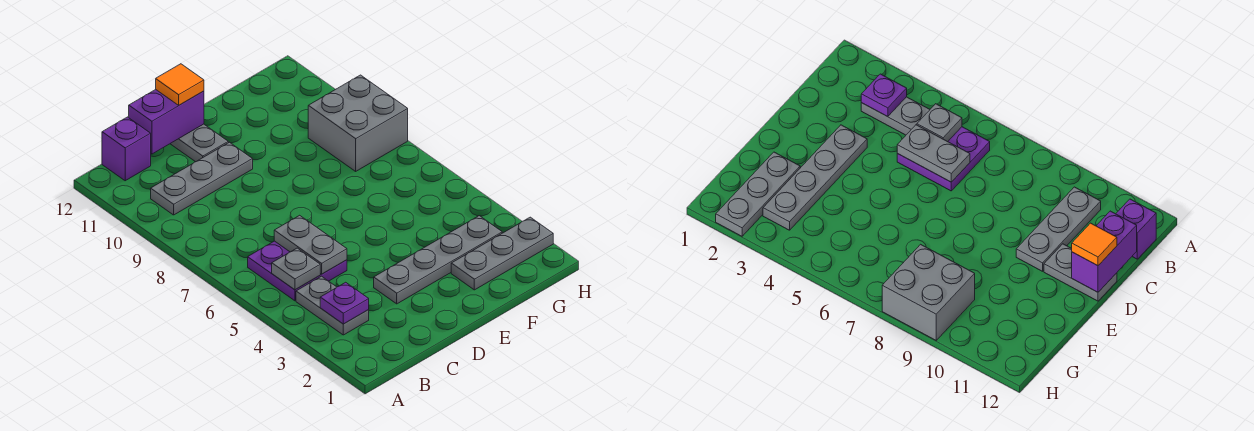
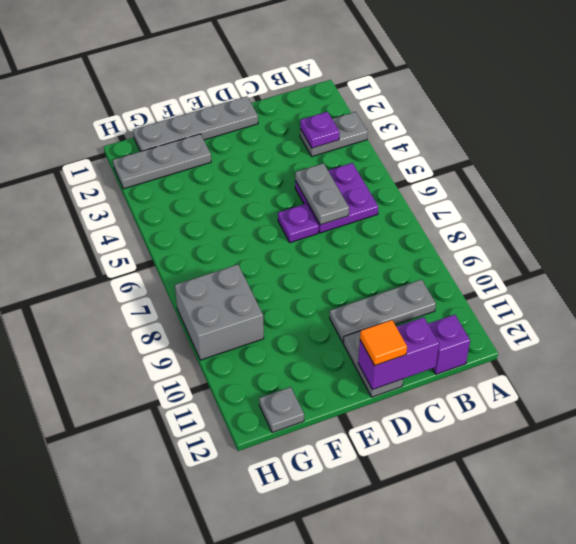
grey 1x2 plate [296,276,369,335] -> grey 1x2 plate turned to [300,112,368,157]
grey 1x1 plate [272,248,320,290] -> grey 1x1 plate moved to [259,387,304,433]
grey 1x4 plate [374,216,502,304] -> grey 1x4 plate moved to [133,96,258,152]
none -> purple 1x1 plate [278,204,319,243]

